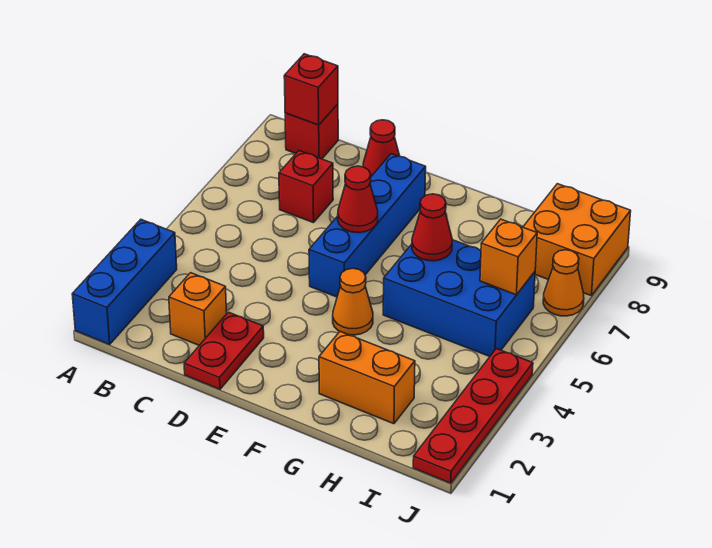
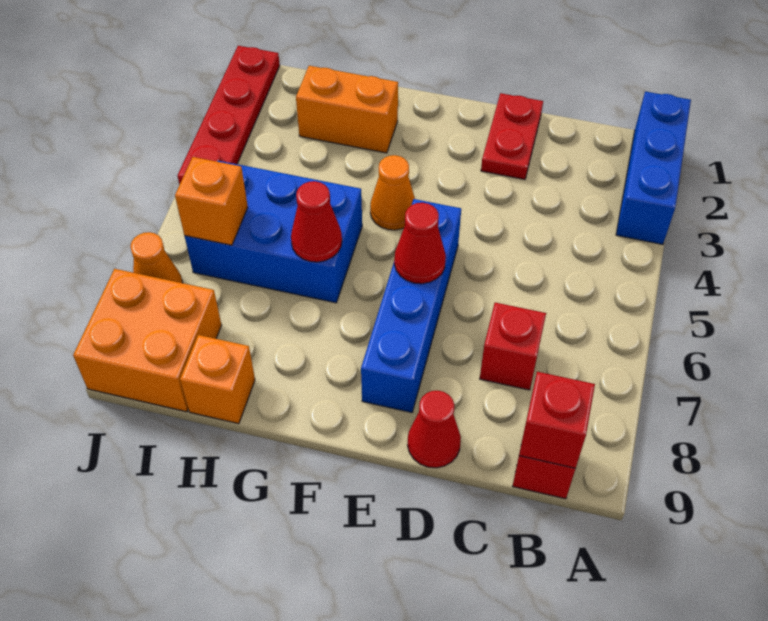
orange 1x1 brick [169,273,227,345] -> orange 1x1 brick moved to [180,335,255,424]

